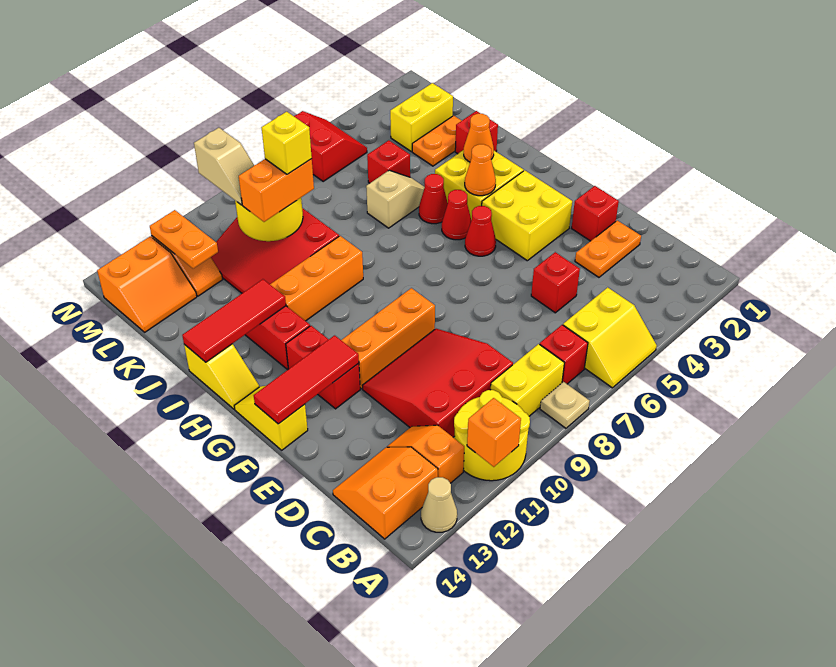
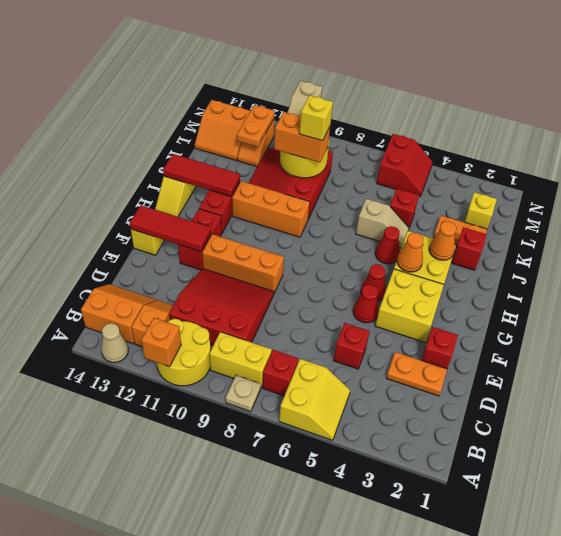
yellow 2x2 slope [563,287,657,388] -> yellow 2x2 slope turned to [279,359,350,440]
red 1x1 cone [442,190,471,240] -> red 1x1 cone moved to [353,285,379,323]
yellow 1x2 brick [390,83,453,151] -> yellow 1x1 brick [465,192,497,229]

